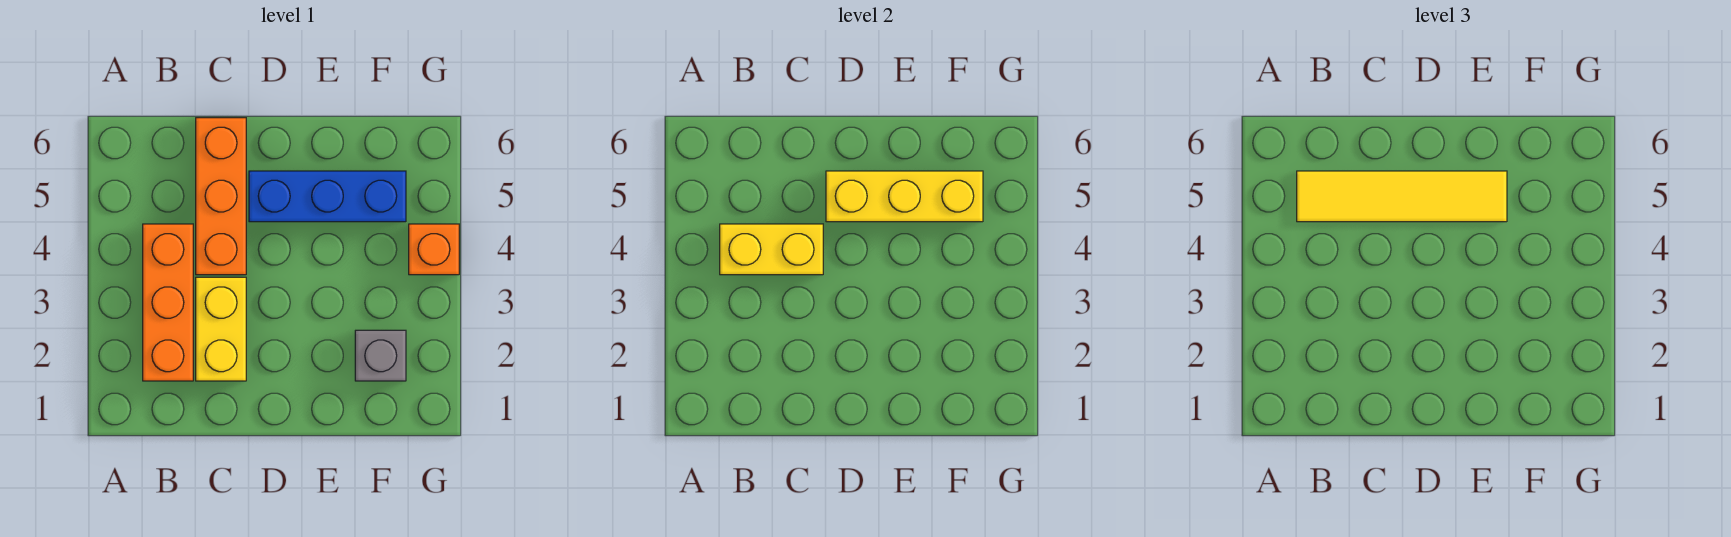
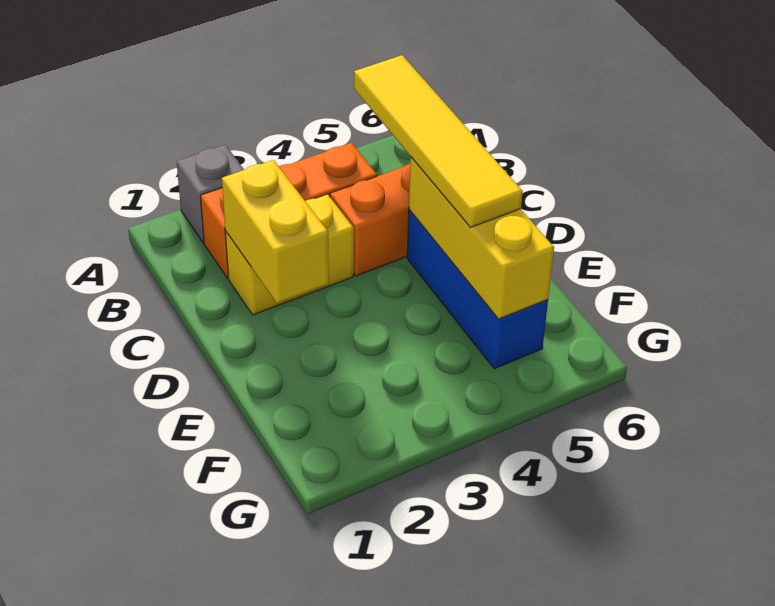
yellow 1x2 brick [720,224,823,275] -> yellow 1x2 brick moved to [222,160,329,303]
grey 1x1 brick [355,330,406,381] -> grey 1x1 brick moved to [177,145,244,243]
orange 1x1 brick [409,224,459,275] -> none

